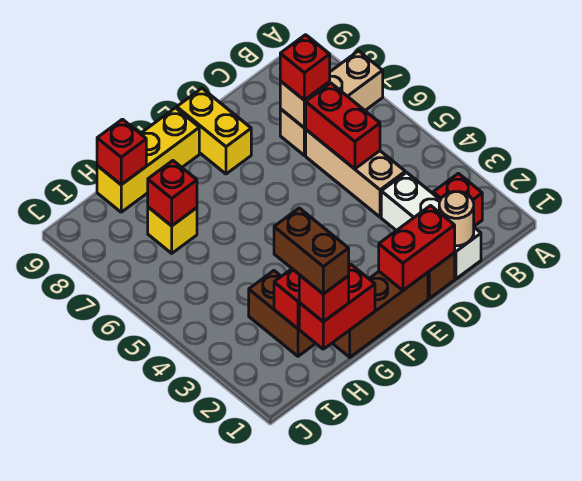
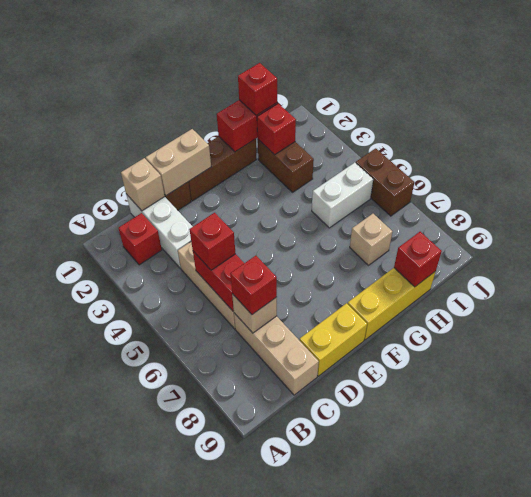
tan 1x3 brick [280,51,383,155] -> tan 1x3 brick turned to [234,313,319,395]
tan 1x1 round brick [439,192,474,246] -> tan 1x1 brick [121,158,165,211]
red 1x2 brick [379,206,455,290] -> tan 1x2 brick [146,129,211,196]
yellow 1x2 brick [177,88,251,174] -> yellow 1x2 brick turned to [299,303,367,376]
brown 1x2 brick [274,208,349,294] -> brown 1x2 brick moved to [356,148,415,216]
none -> white 1x2 brick [312,163,373,228]
yellow 1x1 brick [148,207,197,253] -> tan 1x1 brick [350,214,392,265]
red 1x1 brick [148,161,197,226] -> red 1x1 brick moved to [189,213,235,270]

